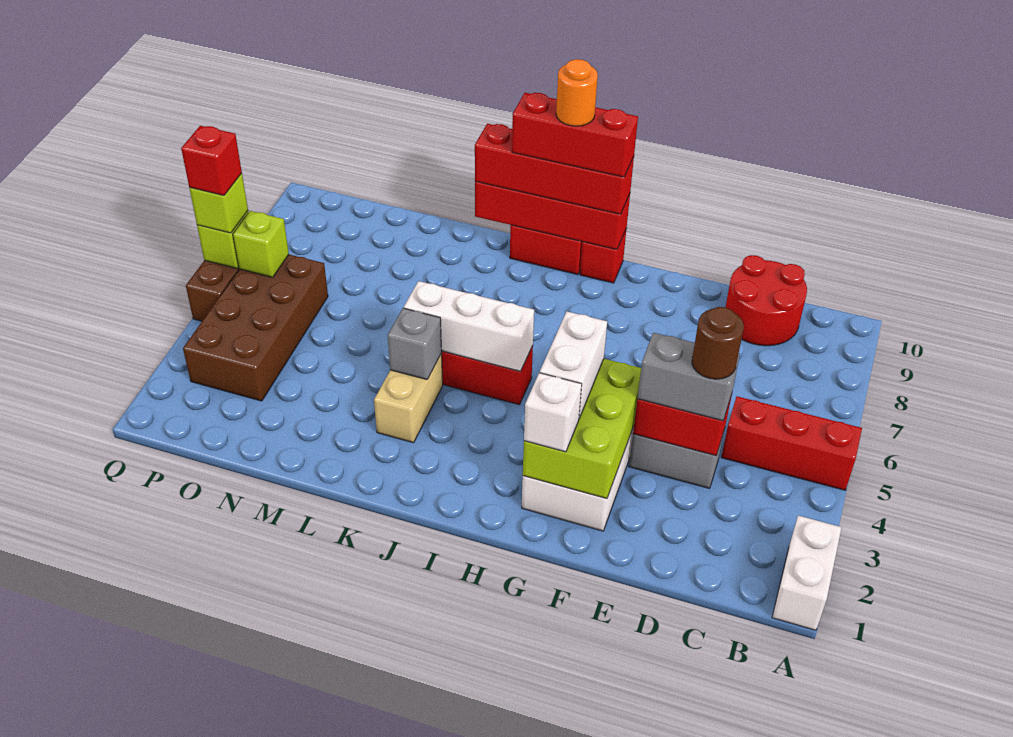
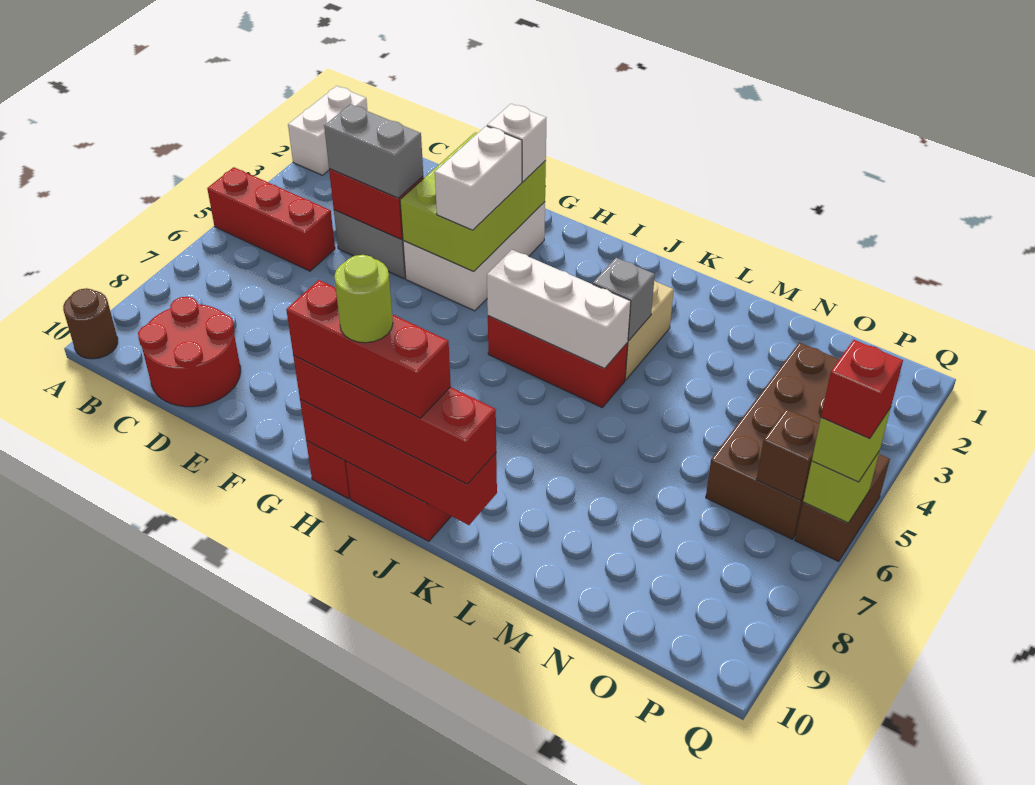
brown 1x1 round brick [692,307,744,379] -> brown 1x1 round brick moved to [63,288,118,359]
orange 1x1 round brick [556,59,598,126] -> lime 1x1 round brick [334,255,393,343]
lime 1x1 brick [233,211,289,277] -> brown 1x1 brick [757,409,819,501]

